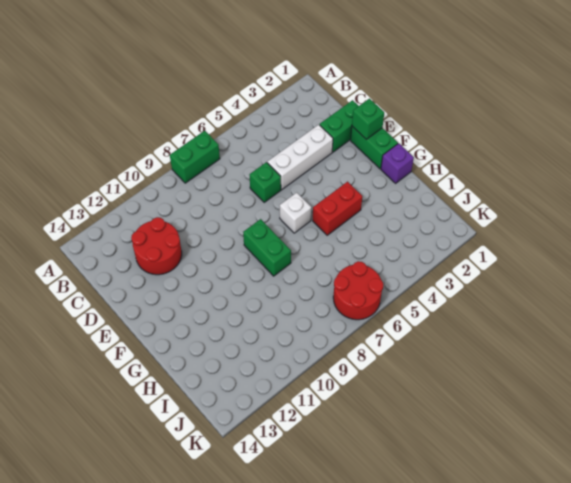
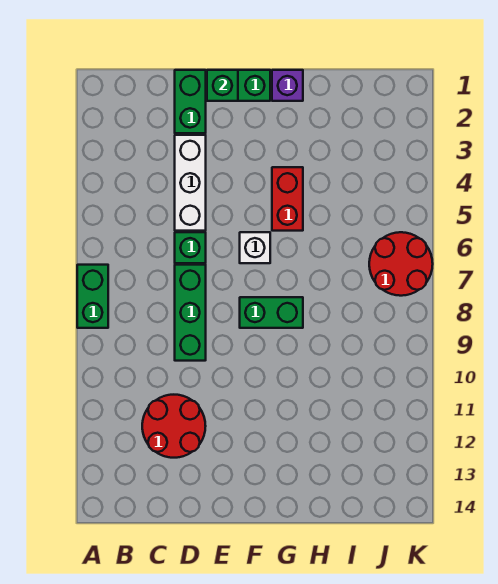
none -> green 1x3 brick [175,265,206,361]

